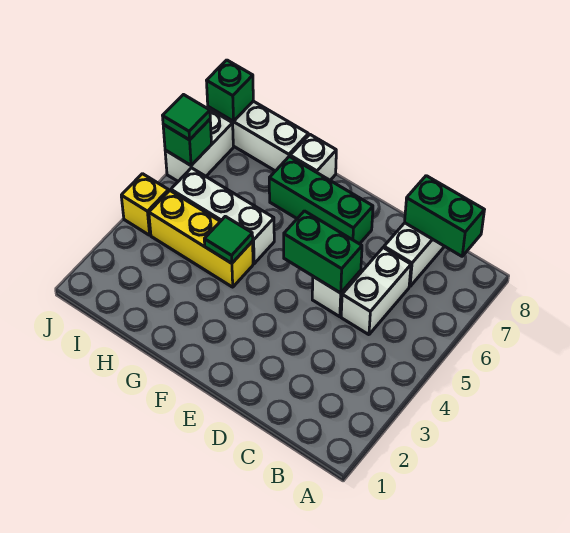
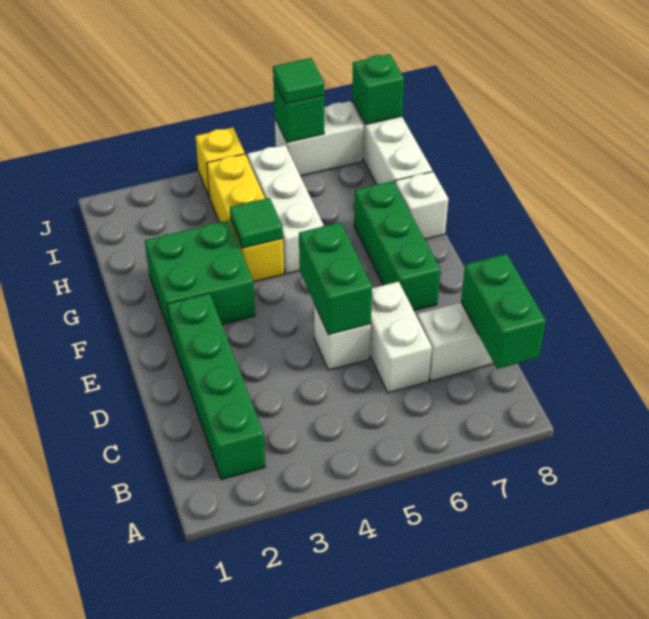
none -> green 1x4 brick [167,293,265,480]
white 1x2 brick [341,248,411,335] -> white 1x2 brick turned to [370,282,432,393]
none -> green 2x2 brick [145,221,255,336]

